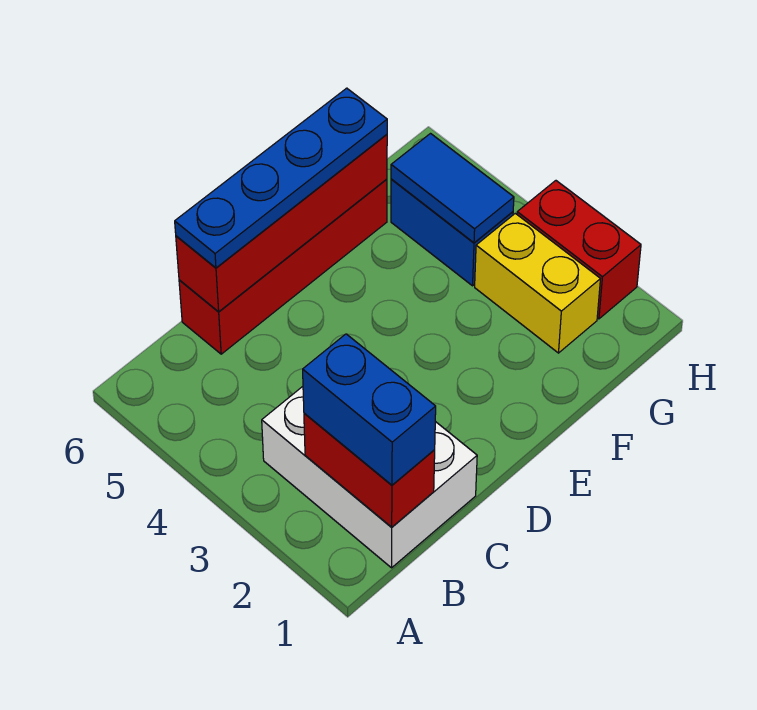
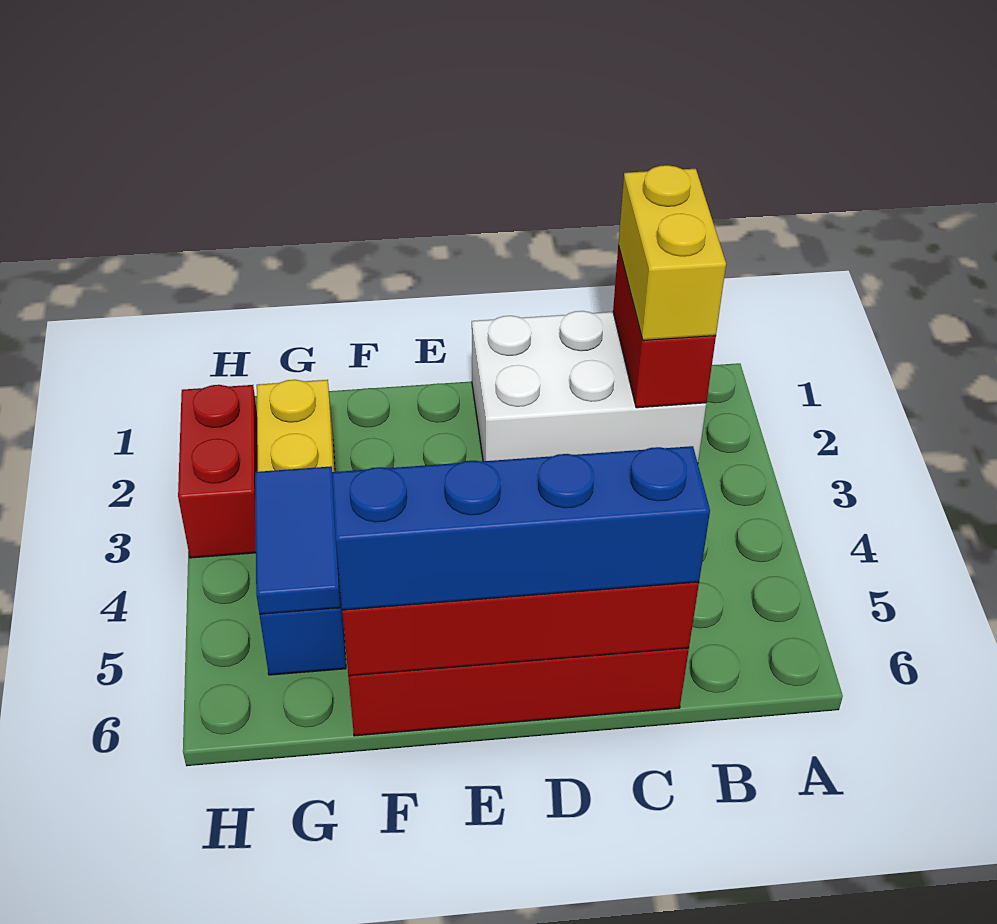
white 2x3 brick [262,387,477,568] -> white 2x3 brick turned to [472,311,706,463]
blue 1x2 brick [303,334,436,485] -> yellow 1x2 brick [618,165,726,340]
blue 1x4 plate [175,88,387,268] -> blue 1x4 brick [332,446,710,610]

